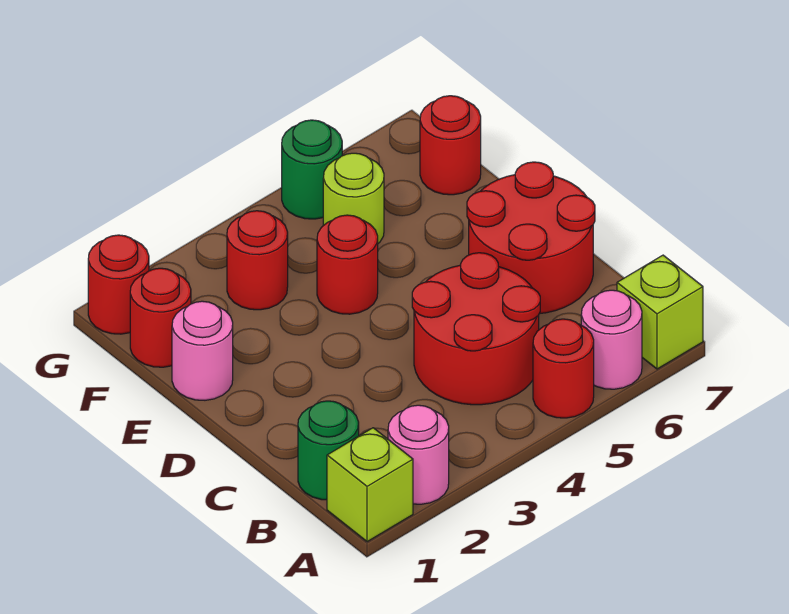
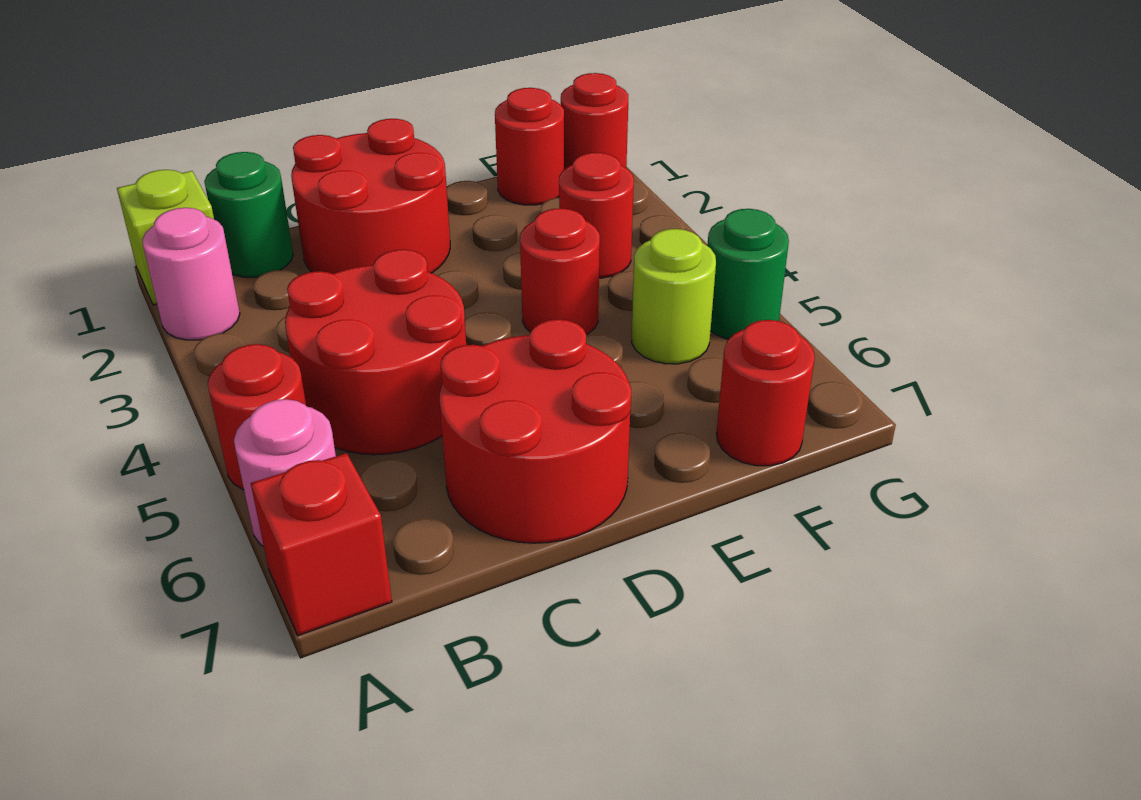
lime 1x1 brick [617,255,703,369] -> red 1x1 brick [251,453,392,636]
none -> red 2x2 round brick [291,119,450,274]
pink 1x1 round brick [172,301,233,400] -> none

